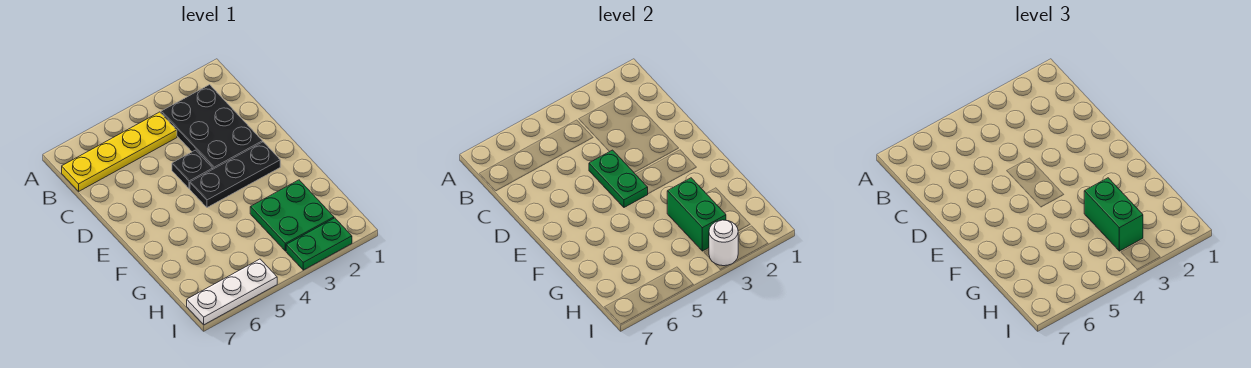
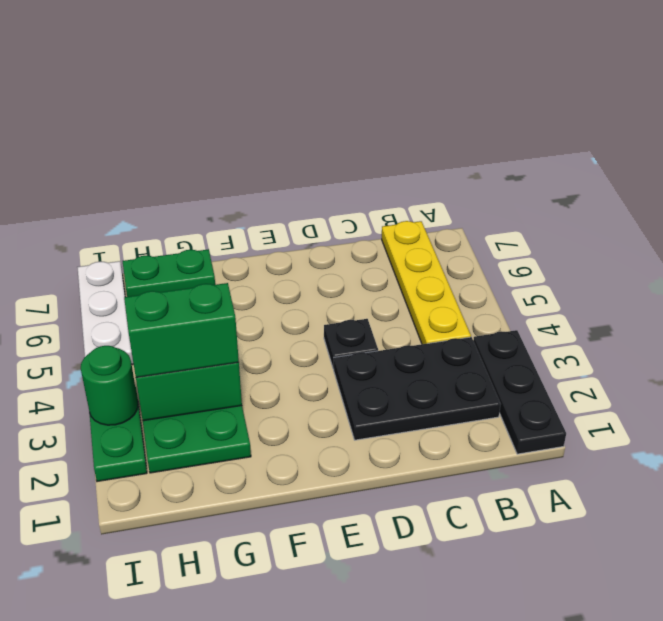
green 1x2 plate [589,150,648,207] -> green 1x2 plate moved to [123,249,215,297]
black 1x3 plate [190,142,280,207] -> black 1x3 plate moved to [473,330,566,454]
white 1x1 round brick [709,220,738,266] -> green 1x1 round brick [81,346,138,425]

